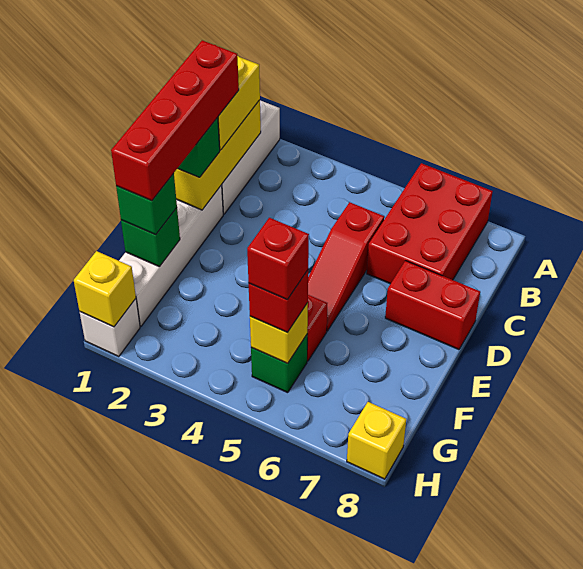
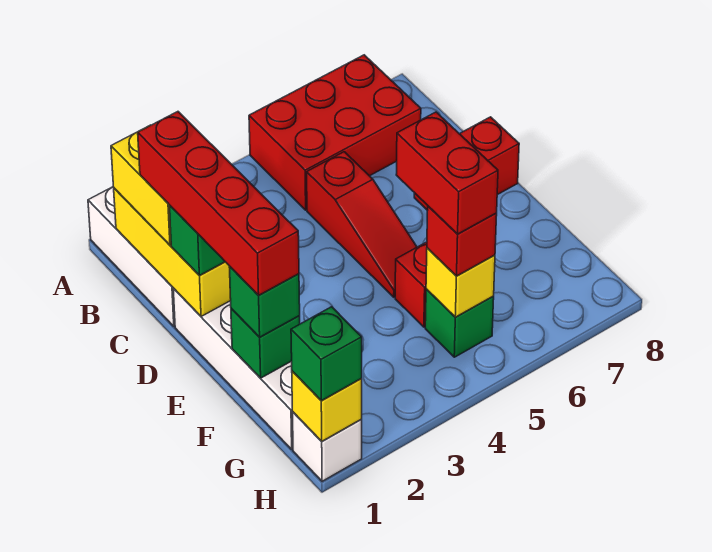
red 2x3 brick [367,163,493,284] -> red 2x3 brick turned to [249,55,421,210]
red 1x1 brick [247,218,309,300] -> red 1x2 brick [396,112,498,234]
none -> green 1x1 brick [291,307,362,401]
yellow 1x1 brick [347,402,406,479] -> none

